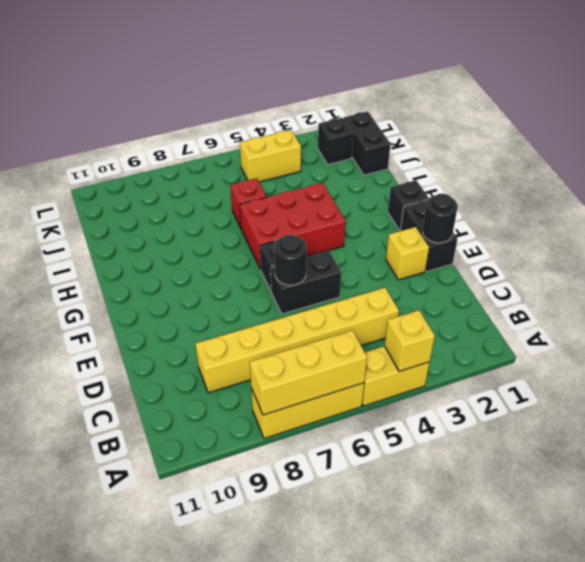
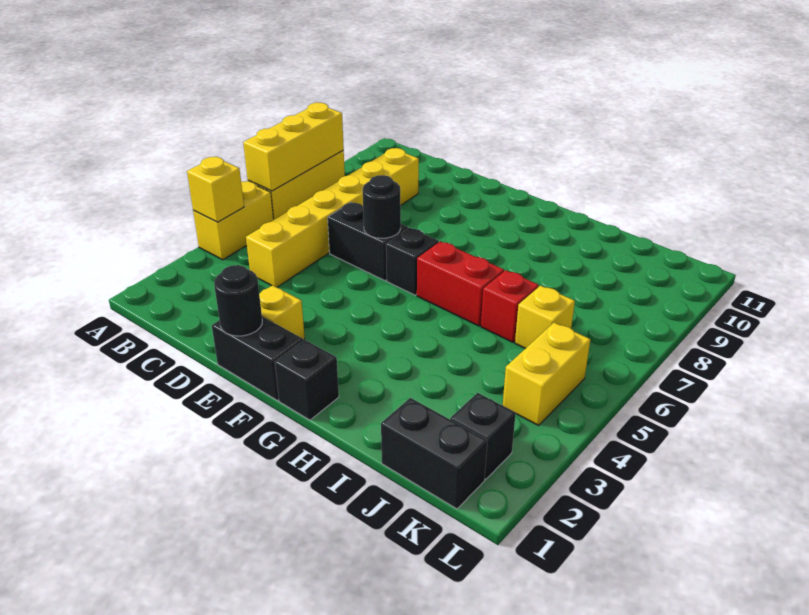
black 1x2 brick [271,251,341,314] -> black 1x2 brick turned to [328,202,408,281]
red 2x3 brick [240,183,346,269] -> red 1x2 brick [417,241,504,326]
none -> yellow 1x1 brick [515,286,575,349]

